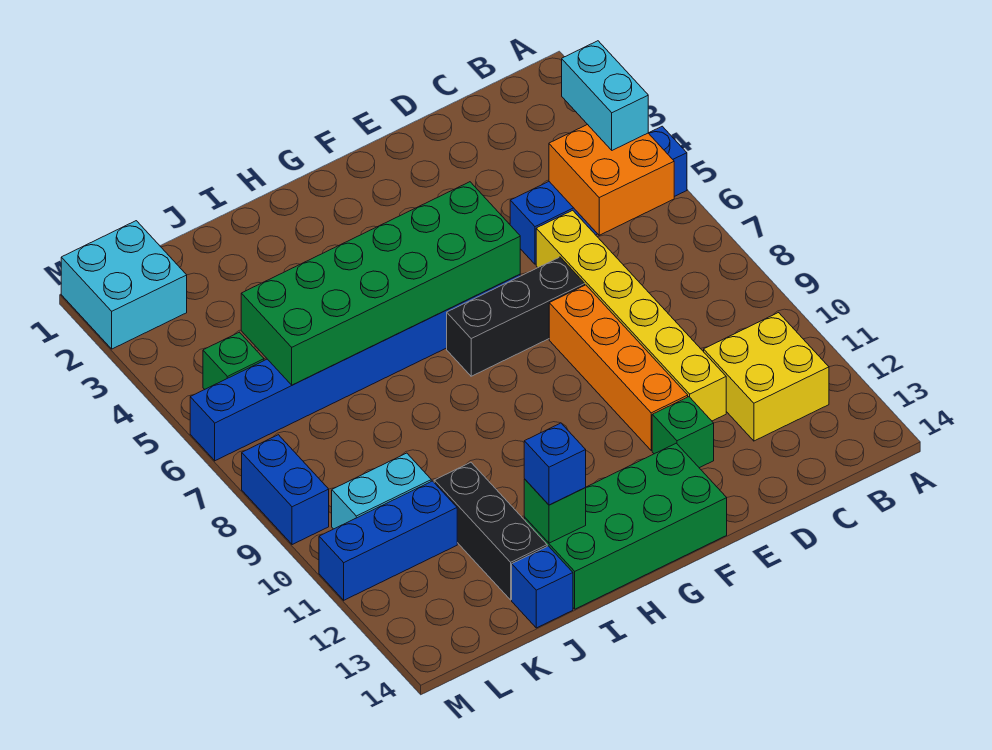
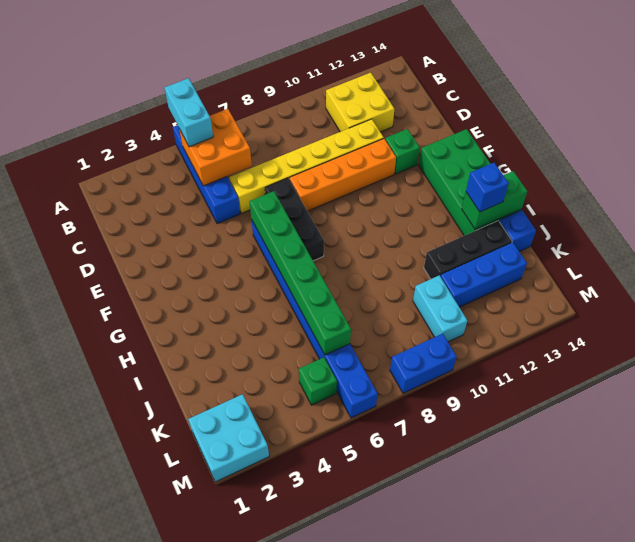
cyan 1x2 brick [562,41,648,150] -> cyan 1x2 brick turned to [164,78,213,147]
green 2x6 brick [241,182,520,385] -> green 1x6 brick [250,191,351,355]
green 1x1 brick [524,479,586,543] -> green 1x2 brick [462,171,527,229]
blue 1x3 brick [319,481,457,600] -> blue 1x3 brick turned to [440,242,527,307]

